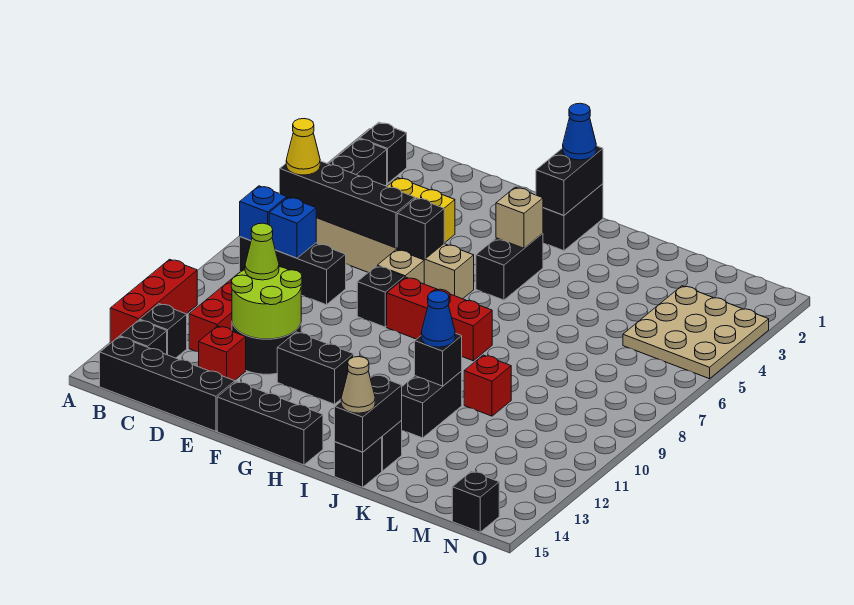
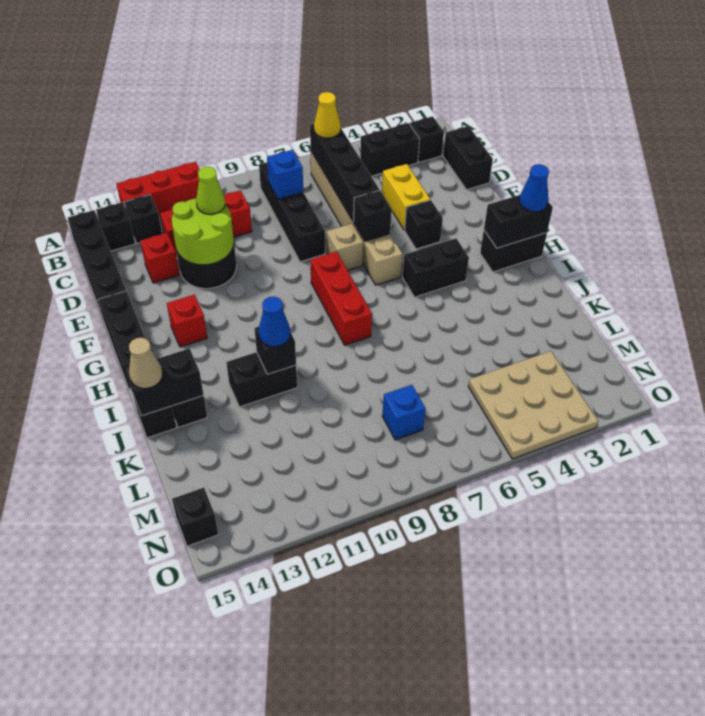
black 1x3 brick [240,237,346,305] -> black 1x4 brick [259,162,325,262]
blue 1x1 brick [240,186,287,240] -> blue 1x1 brick moved to [382,385,425,440]
black 1x1 brick [357,266,404,327] -> black 1x1 brick moved to [405,200,443,249]
black 1x2 brick [277,332,354,404] -> black 1x2 brick moved to [443,126,493,190]
tan 1x1 brick [496,187,543,248] -> none
red 1x1 brick [464,355,511,416] -> red 1x1 brick moved to [167,295,207,347]

